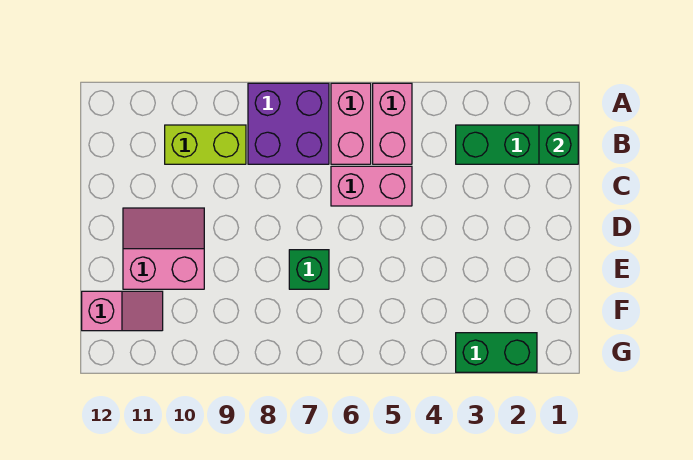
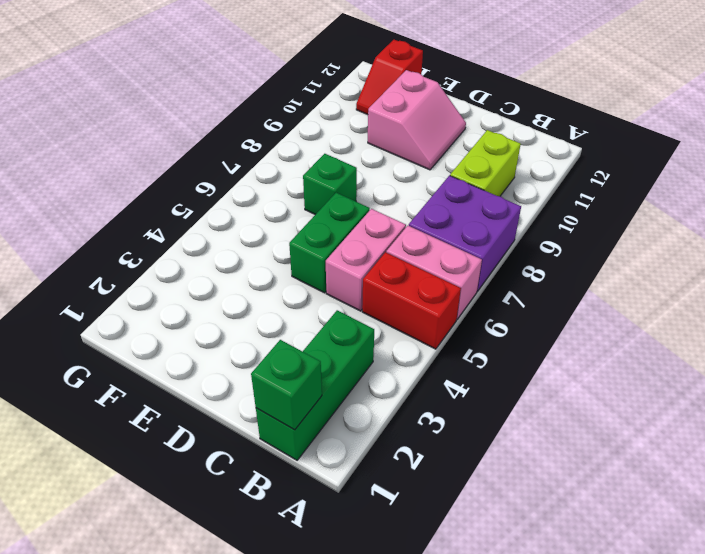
pink 1x2 brick [373,83,412,164] -> red 1x2 brick [362,252,461,349]
pink 1x2 slope [82,291,163,331] -> red 1x2 slope [356,40,423,115]
green 1x2 brick [456,333,537,372] -> green 1x2 brick moved to [289,193,370,293]

